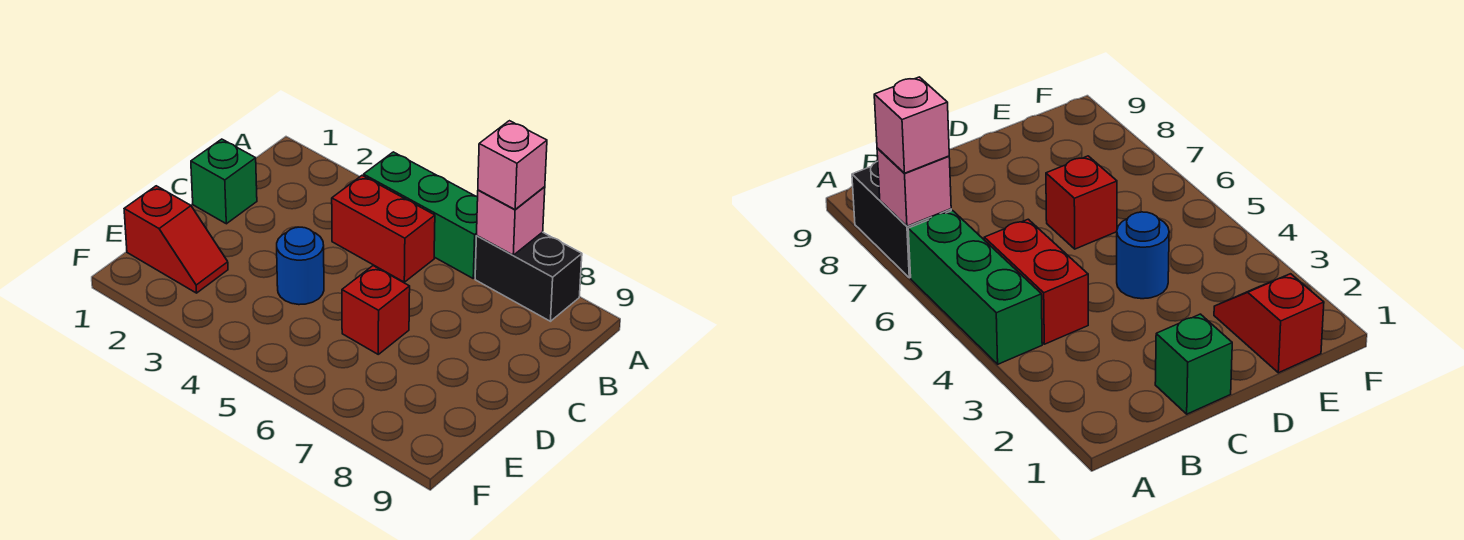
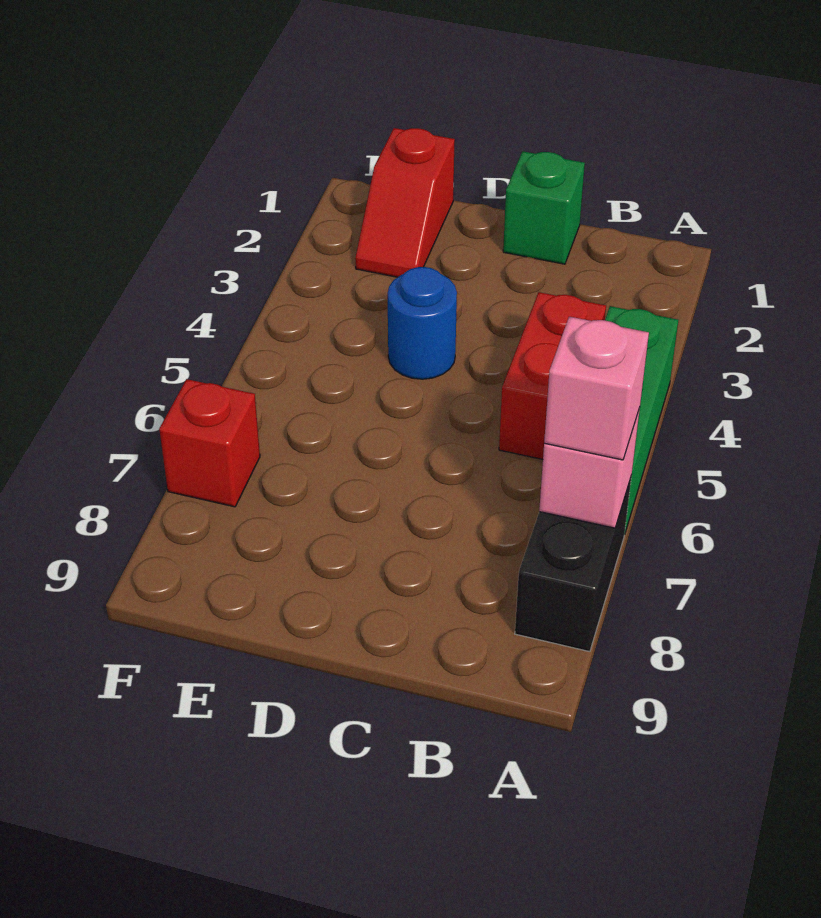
red 1x1 brick [342,266,410,354] -> red 1x1 brick moved to [159,379,260,507]

